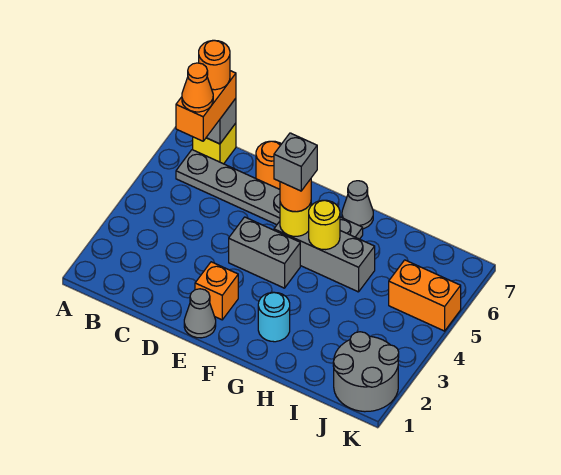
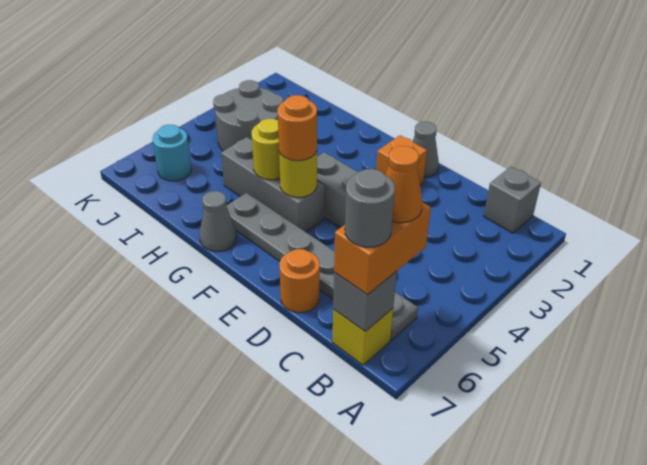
orange 1x1 round brick [199,40,230,90] -> grey 1x1 round brick [345,169,395,247]
grey 1x1 brick [274,133,317,191] -> grey 1x1 brick moved to [484,167,541,233]
cyan 1x1 round brick [258,292,290,342] -> cyan 1x1 round brick moved to [153,125,191,181]
grey 2x2 round brick [333,332,399,412] -> grey 2x2 round brick moved to [213,80,283,151]
orange 1x2 brick [389,260,461,331] -> none

